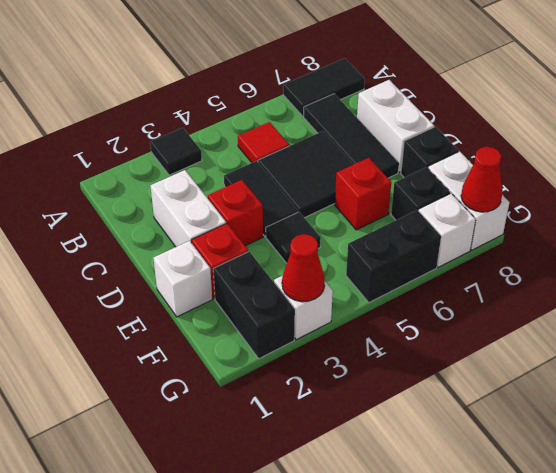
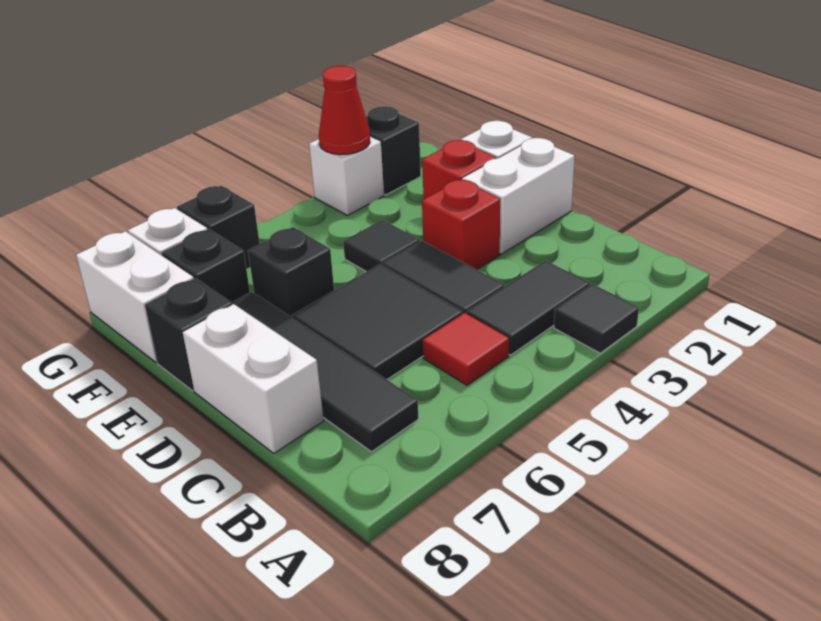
black 1x2 tile [283,58,365,116] -> black 1x2 tile moved to [467,260,590,355]
black 1x3 tile [304,94,399,178] -> black 1x4 tile [232,292,419,452]
white 1x2 brick [150,170,226,247] -> white 1x2 brick turned to [462,138,575,254]
red 1x1 brick [335,158,391,230] -> black 1x1 brick [248,227,334,318]
black 1x2 brick [213,252,295,359] -> black 1x1 brick [366,106,421,195]
black 1x2 brick [346,210,441,303] -> black 1x1 brick [177,186,260,269]
red 1x1 cone [461,147,503,212] -> none

